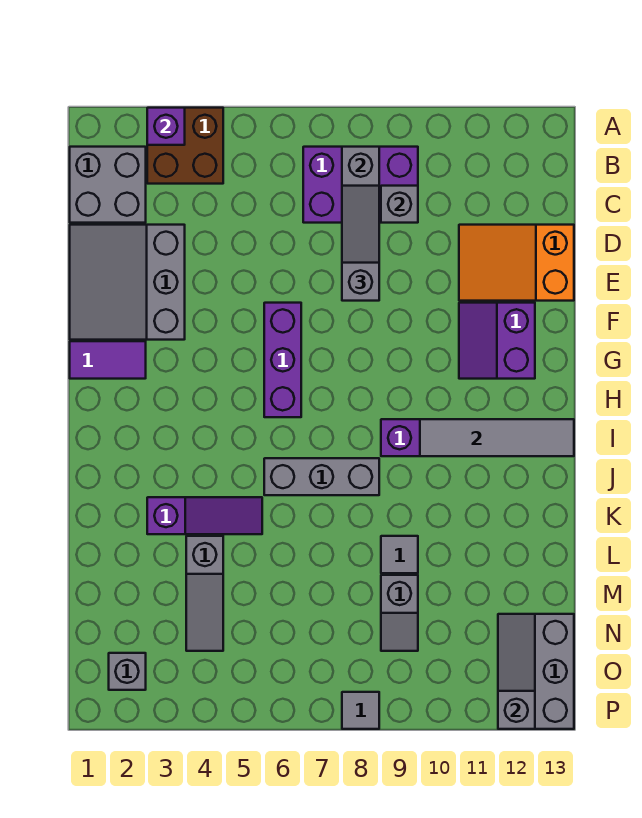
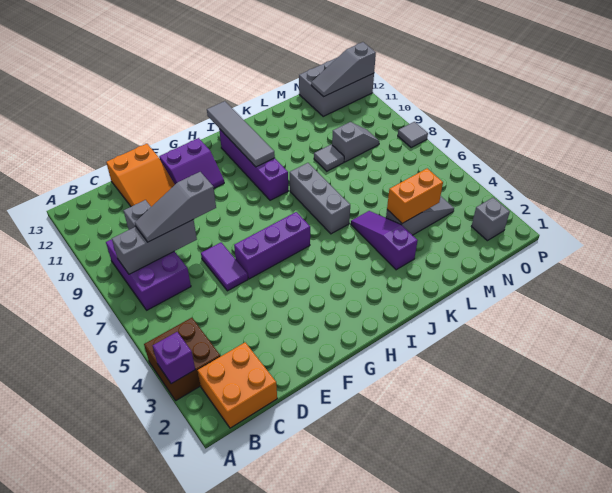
grey 2x2 brick [70,147,146,223] -> orange 2x2 brick [198,343,277,428]
grey 3x3 slope [70,225,185,340] -> none
purple 1x2 tile [70,341,146,379] -> purple 1x2 tile moved to [201,243,248,291]
none -> orange 1x2 brick [387,168,443,223]

